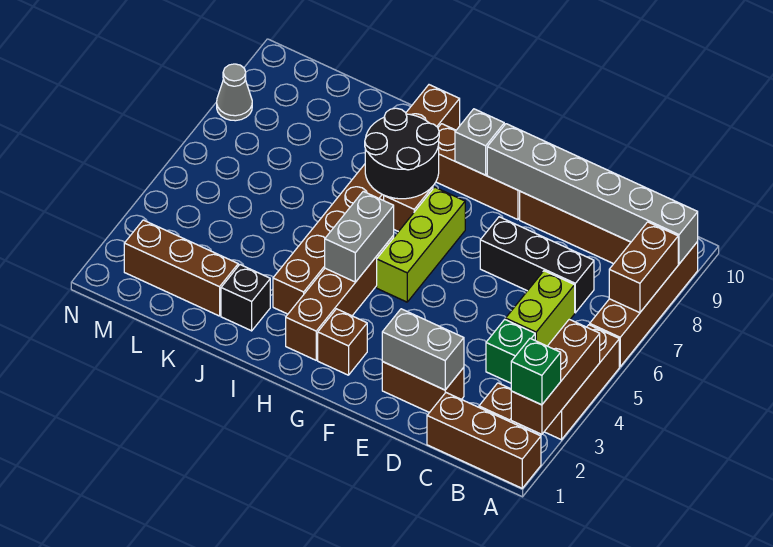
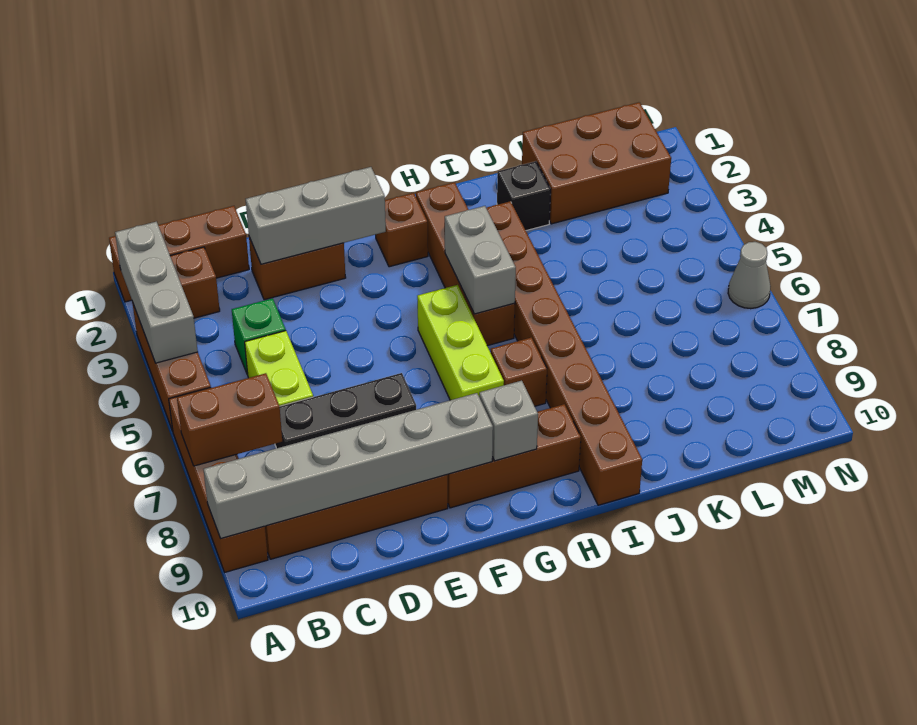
brown 1x3 brick [511,319,600,434] -> grey 1x3 brick [115,222,198,363]
green 1x1 brick [511,339,561,405] -> none
brown 1x2 brick [609,222,678,313] -> brown 1x2 brick turned to [177,373,282,466]
grey 1x2 brick [382,309,464,390] -> grey 1x3 brick [246,167,386,264]
black 2x2 round brick [365,108,439,199] -> none
brown 1x3 brick [124,220,238,316] -> brown 2x3 brick [522,102,671,224]
grey 1x1 cone [217,64,252,121] -> grey 1x1 cone moved to [728,242,771,309]

